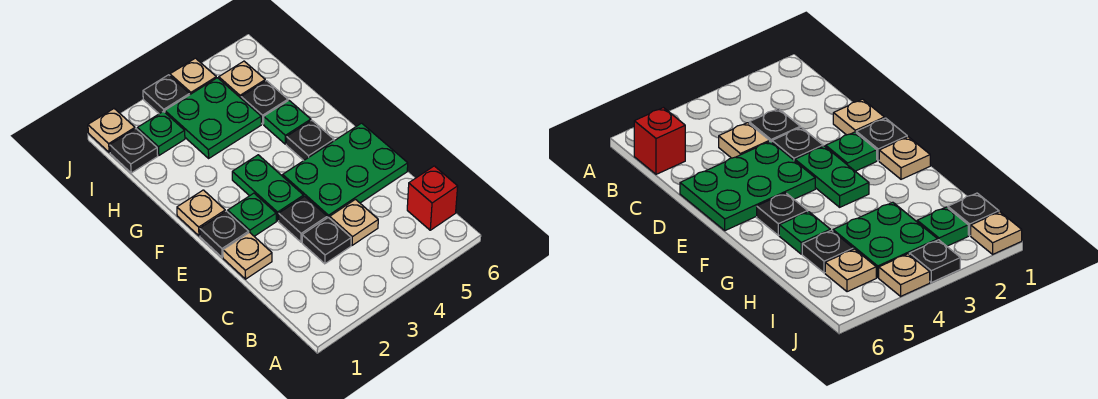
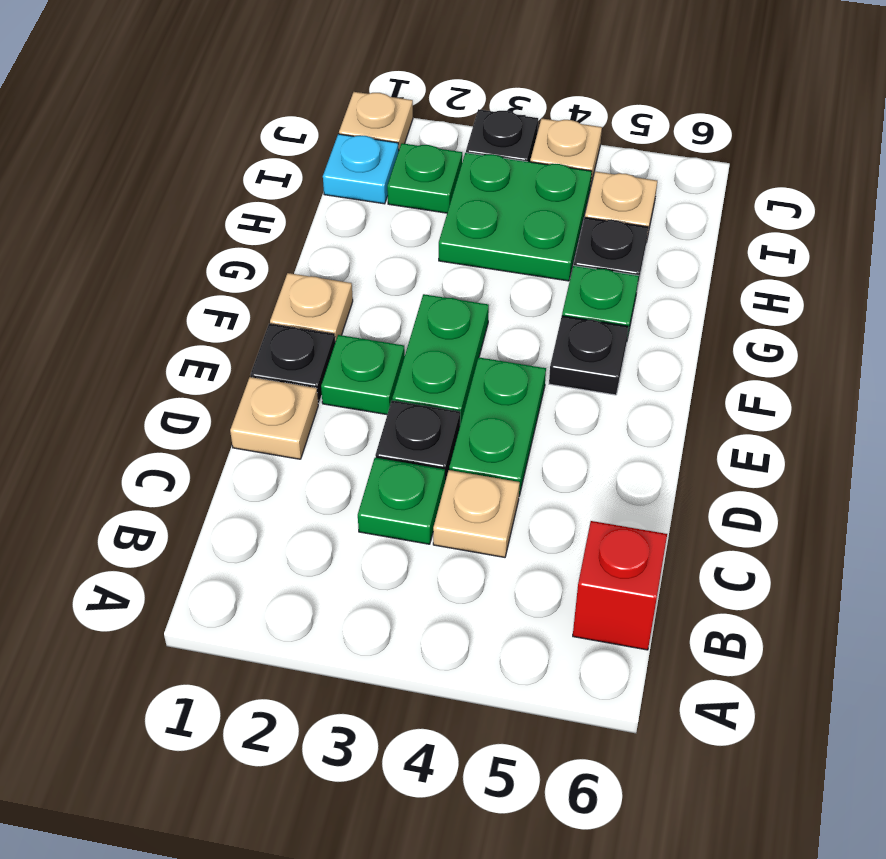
black 1x1 plate [302,217,351,264] -> green 1x1 plate [358,458,445,544]
green 2x3 plate [283,123,408,218] -> green 1x2 plate [449,357,546,496]
black 1x1 plate [110,129,158,173] -> cyan 1x1 plate [323,134,399,204]

